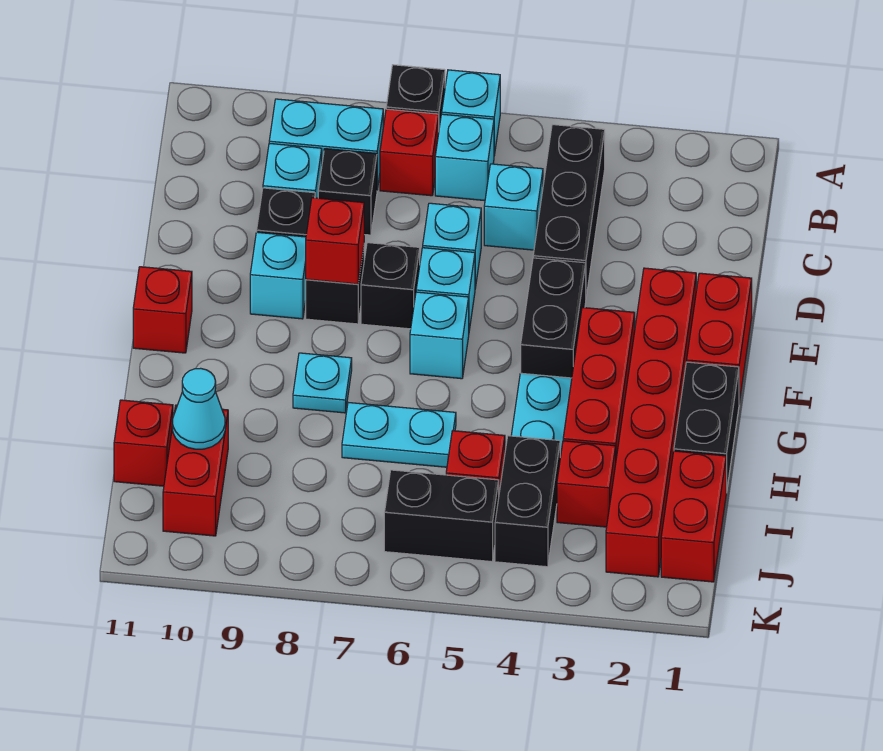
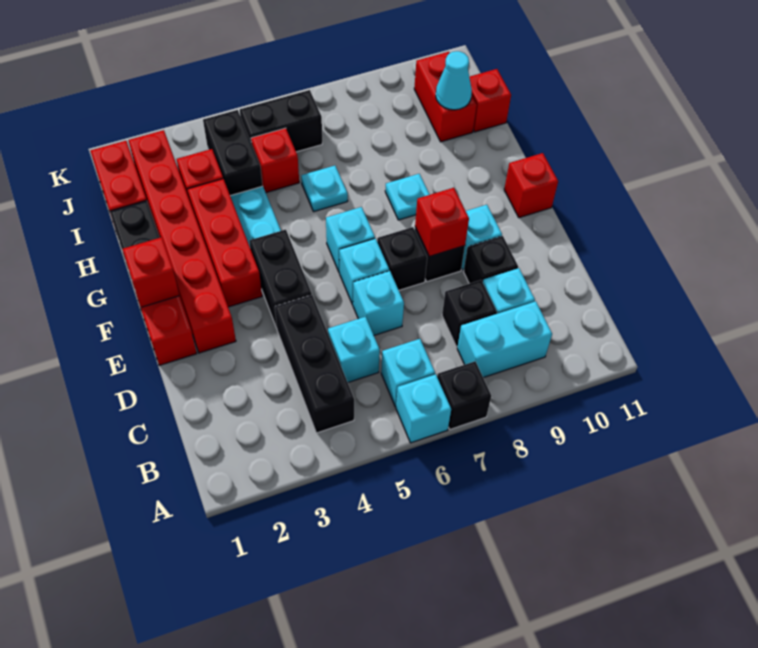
red 1x1 brick [380,109,439,196] -> red 1x1 brick moved to [123,237,179,307]
cyan 1x2 plate [342,403,456,467] -> cyan 1x1 plate [301,166,348,212]

